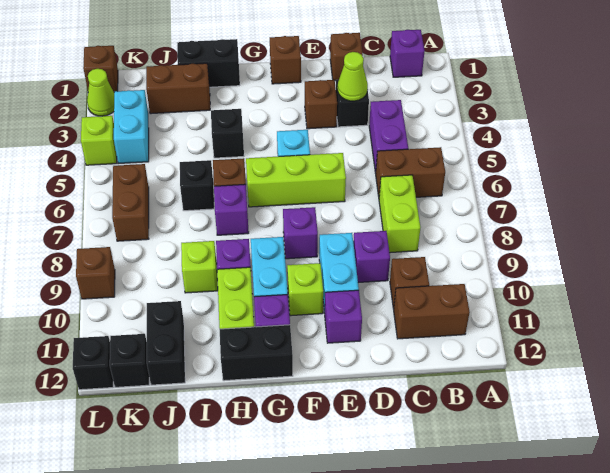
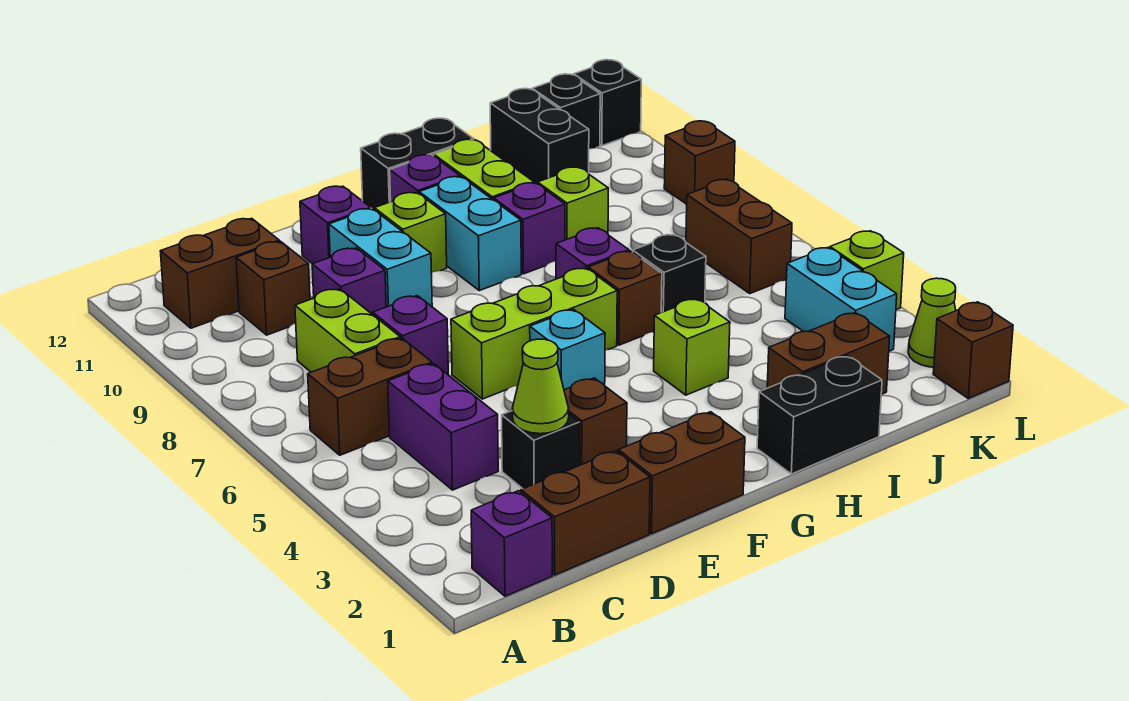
brown 1x1 brick [330,33,363,81] -> brown 1x2 brick [521,451,650,575]
brown 1x1 brick [270,36,301,84] -> brown 1x2 brick [618,412,745,534]
purple 1x1 brick [283,207,318,259] -> purple 1x1 brick moved to [373,296,448,374]
black 1x1 brick [211,109,244,158] -> lime 1x1 brick [654,299,730,395]

